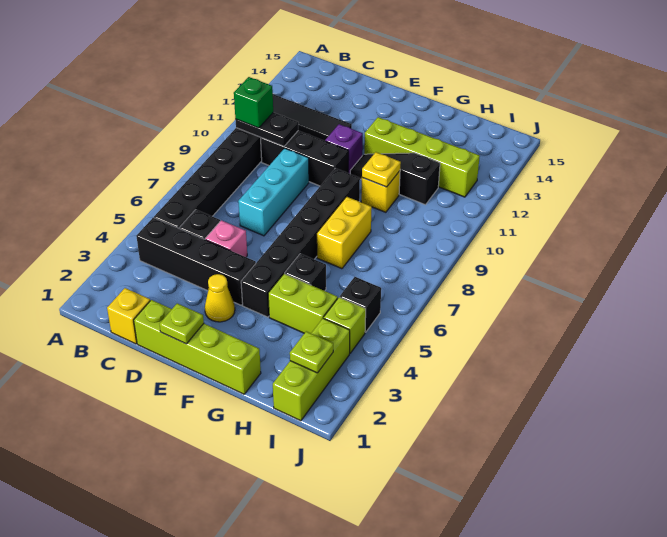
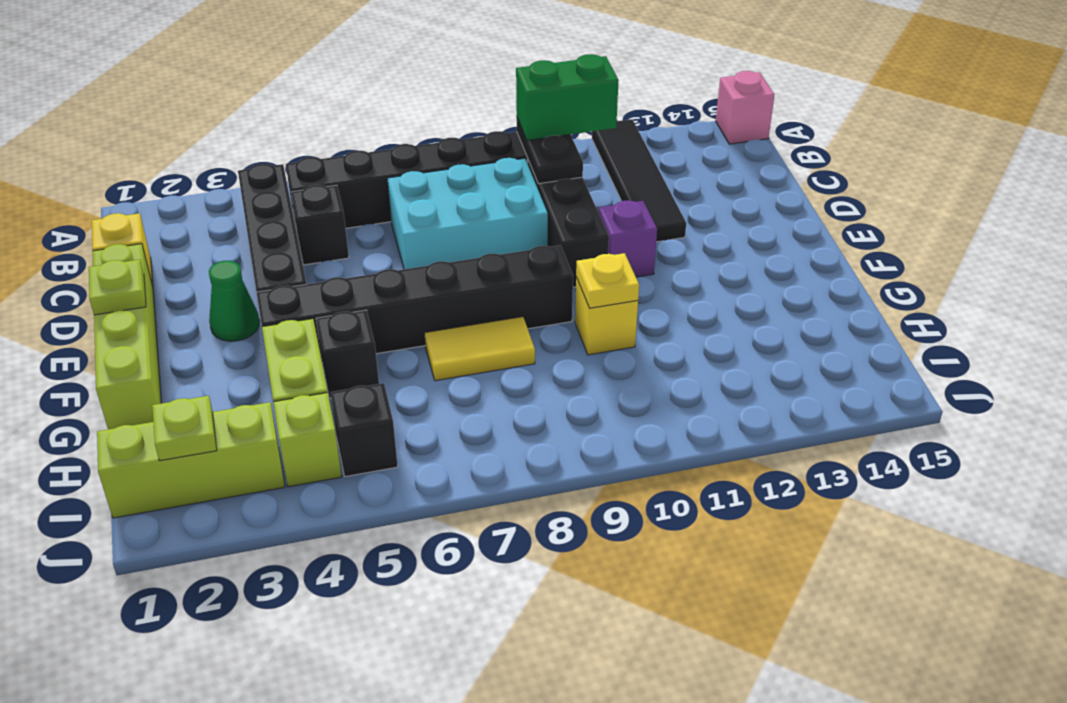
green 1x1 brick [234,77,273,128] -> green 1x2 brick [516,54,619,141]
pink 1x1 brick [205,220,247,257] -> pink 1x1 brick moved to [716,71,774,144]
cyan 1x3 brick [238,148,309,236] -> cyan 2x3 brick [387,158,548,269]
yellow 1x1 cone [205,274,235,322] -> green 1x1 cone [209,260,260,341]
black 1x3 slope [350,153,440,205] -> none
lime 1x4 brick [364,117,480,197] -> none
yellow 1x2 brick [317,197,372,269] -> yellow 1x2 tile [424,317,535,381]

